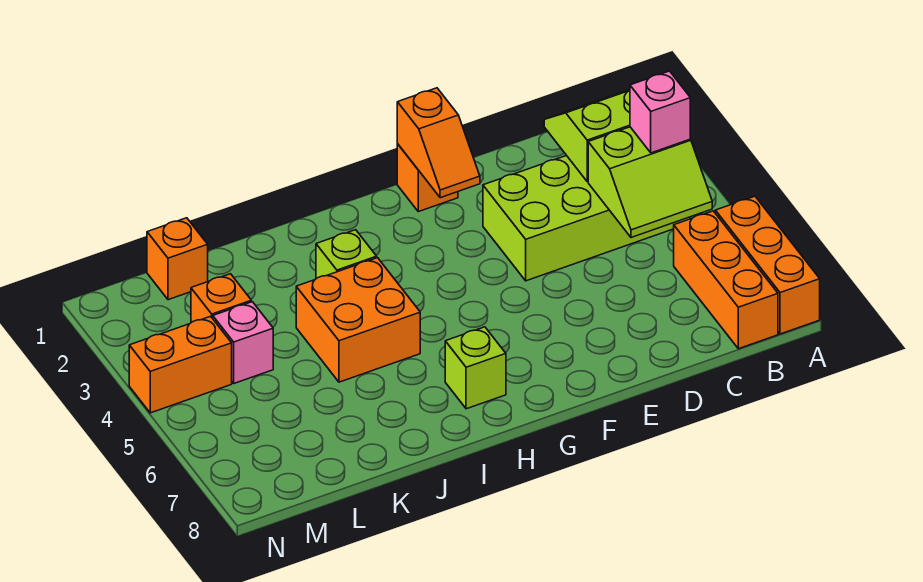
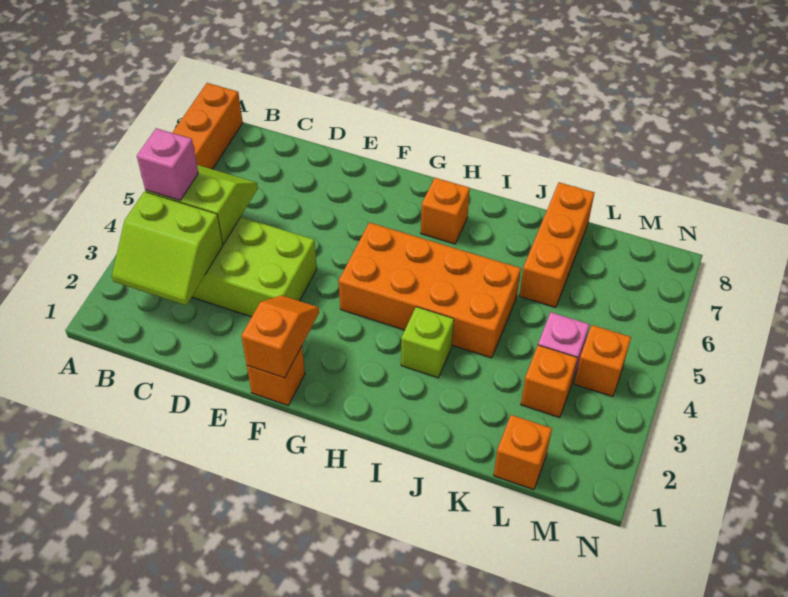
orange 1x3 brick [674,211,778,349] -> orange 1x3 brick moved to [519,182,594,308]
lime 1x1 brick [445,327,506,409] -> orange 1x1 brick [421,178,470,244]
orange 2x2 brick [296,258,420,382] -> orange 2x4 brick [339,222,521,358]
orange 1x2 brick [129,316,232,413] -> orange 1x1 brick [574,325,631,397]

